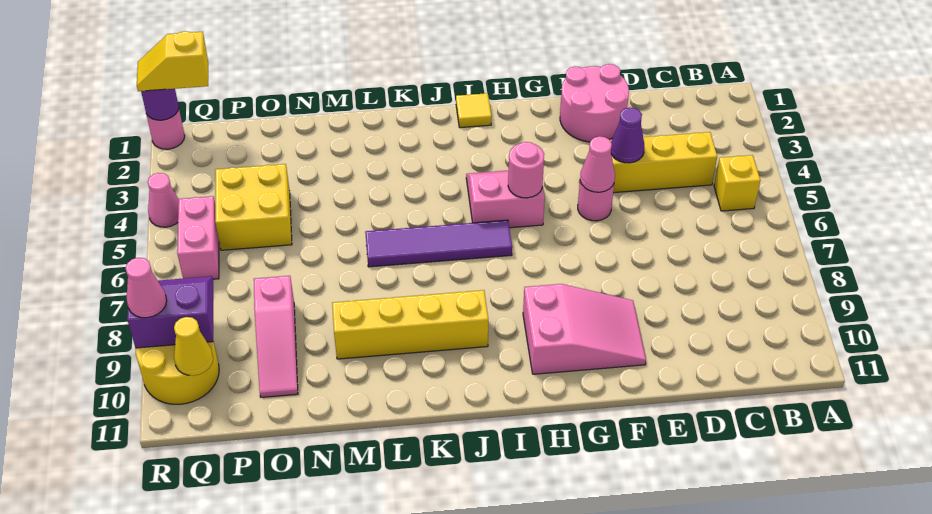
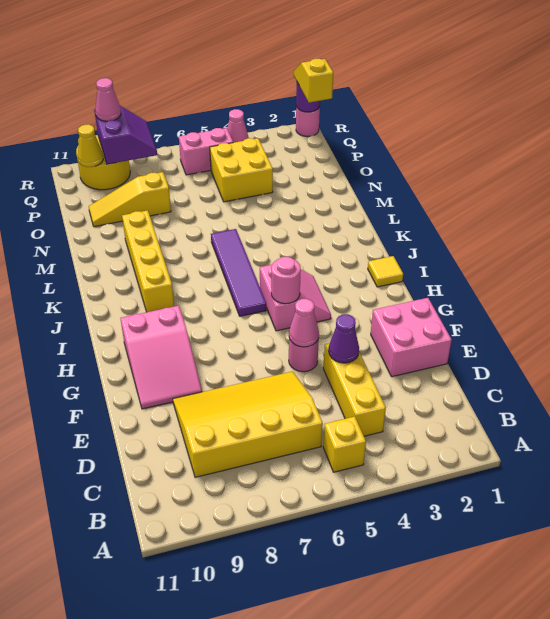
none -> yellow 3x4 slope [173,372,323,477]
pink 2x2 round brick [560,64,629,142] -> pink 2x2 brick [371,298,452,377]
pink 1x3 slope [254,276,298,397] -> yellow 1x3 slope [89,172,171,227]

